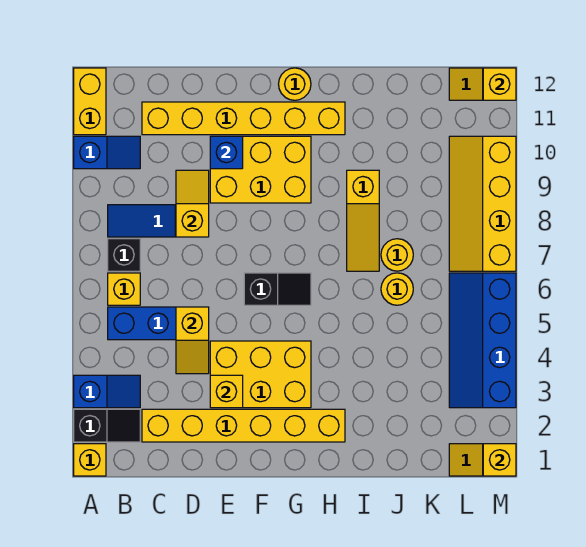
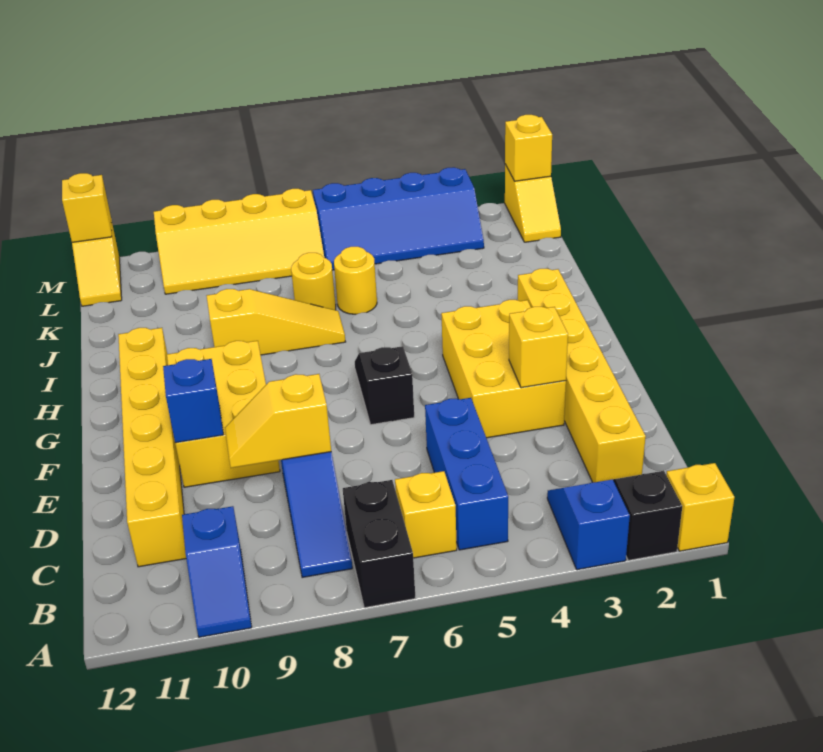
blue 1x2 slope [74,136,140,169] -> blue 1x2 slope turned to [182,506,252,637]
yellow 1x2 brick [74,68,106,135] -> none
black 1x1 brick [108,239,140,271] -> black 1x2 brick [343,480,415,608]
yellow 1x2 slope [176,307,209,374] -> none
yellow 1x1 round brick [279,68,311,100] -> none

